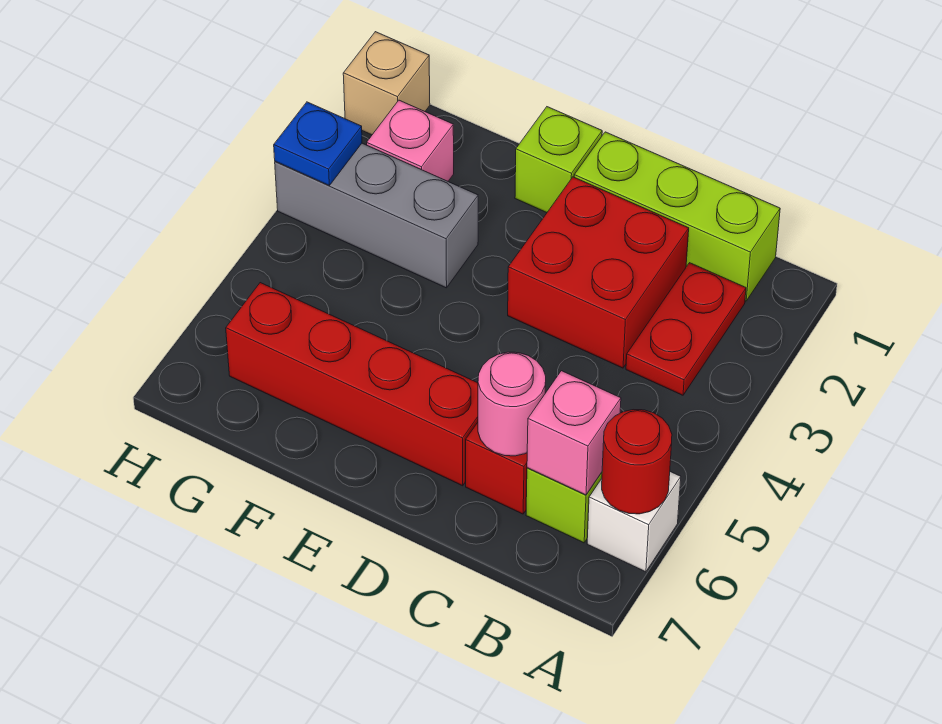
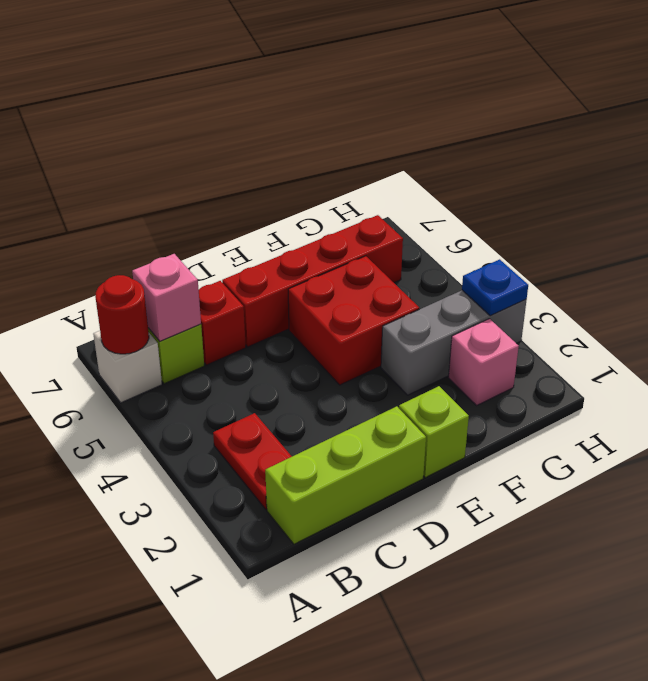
red 2x2 brick [508,177,689,368] -> red 2x2 brick moved to [288,256,419,385]
pink 1x1 round brick [478,352,546,456] -> none
tan 1x1 brick [343,32,430,135] -> none

